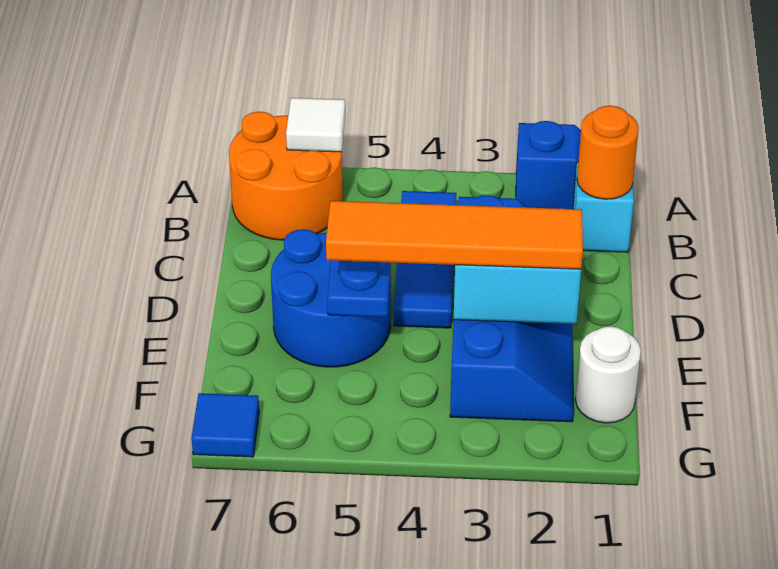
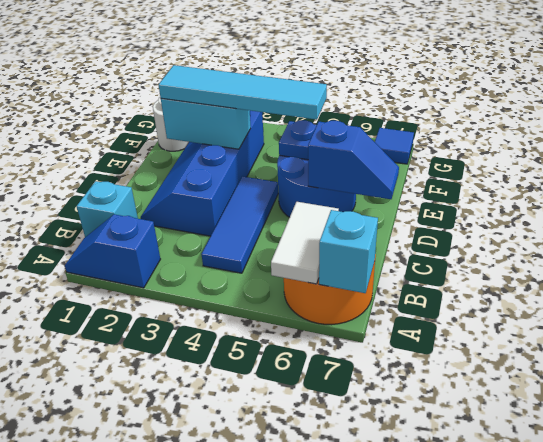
white 1x1 tile [286,98,345,152] -> white 1x2 tile [271,202,339,284]
none -> cyan 1x1 brick [319,210,378,293]
orange 1x1 round brick [577,106,639,199] -> none
none -> blue 1x2 slope [308,121,399,199]
orange 1x4 tile [326,201,583,269] -> cyan 1x4 tile [159,65,327,120]

